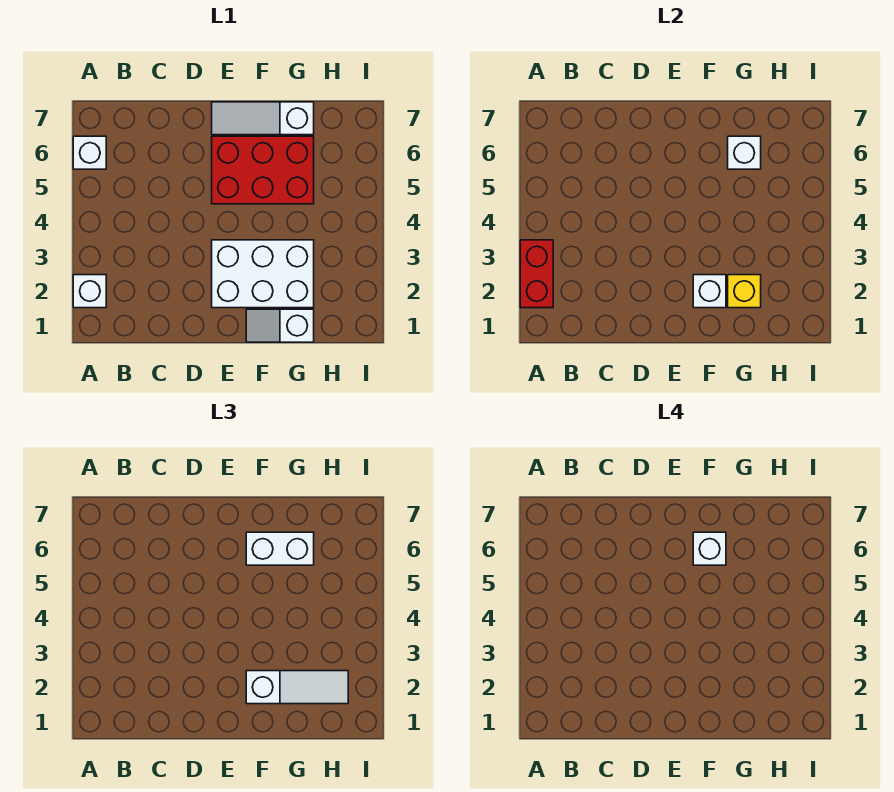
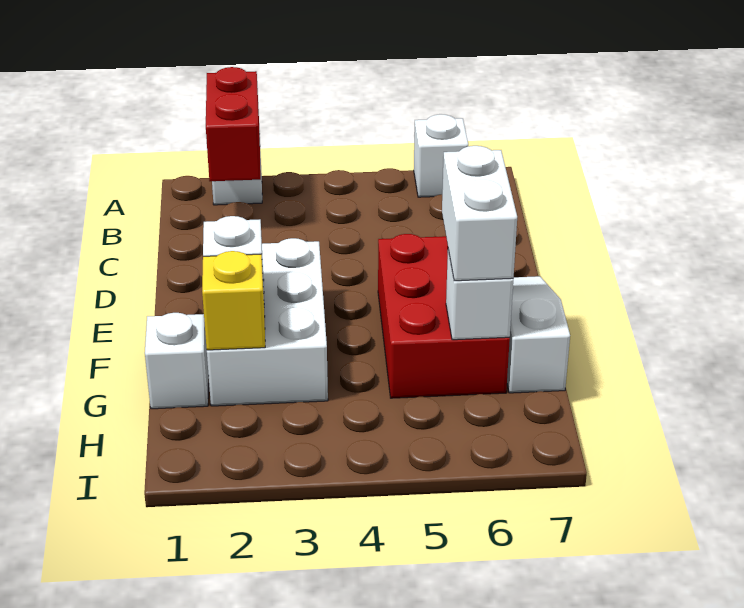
red 1x2 brick [520,240,553,308] -> red 1x2 brick turned to [206,67,261,181]
white 1x3 slope [246,671,348,704] -> none
white 1x1 brick [693,532,726,565] -> none

